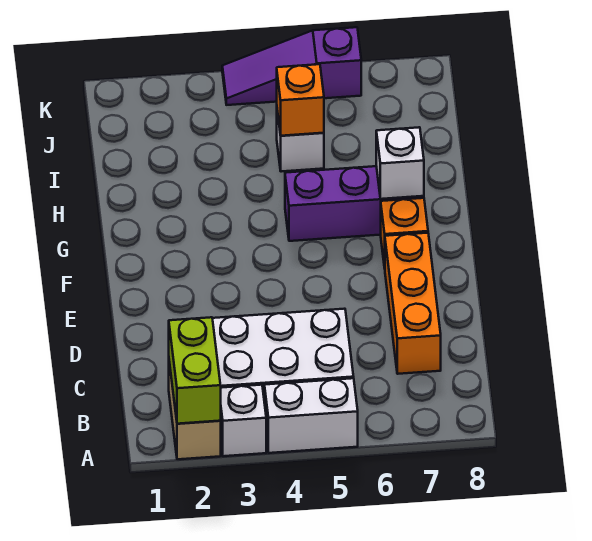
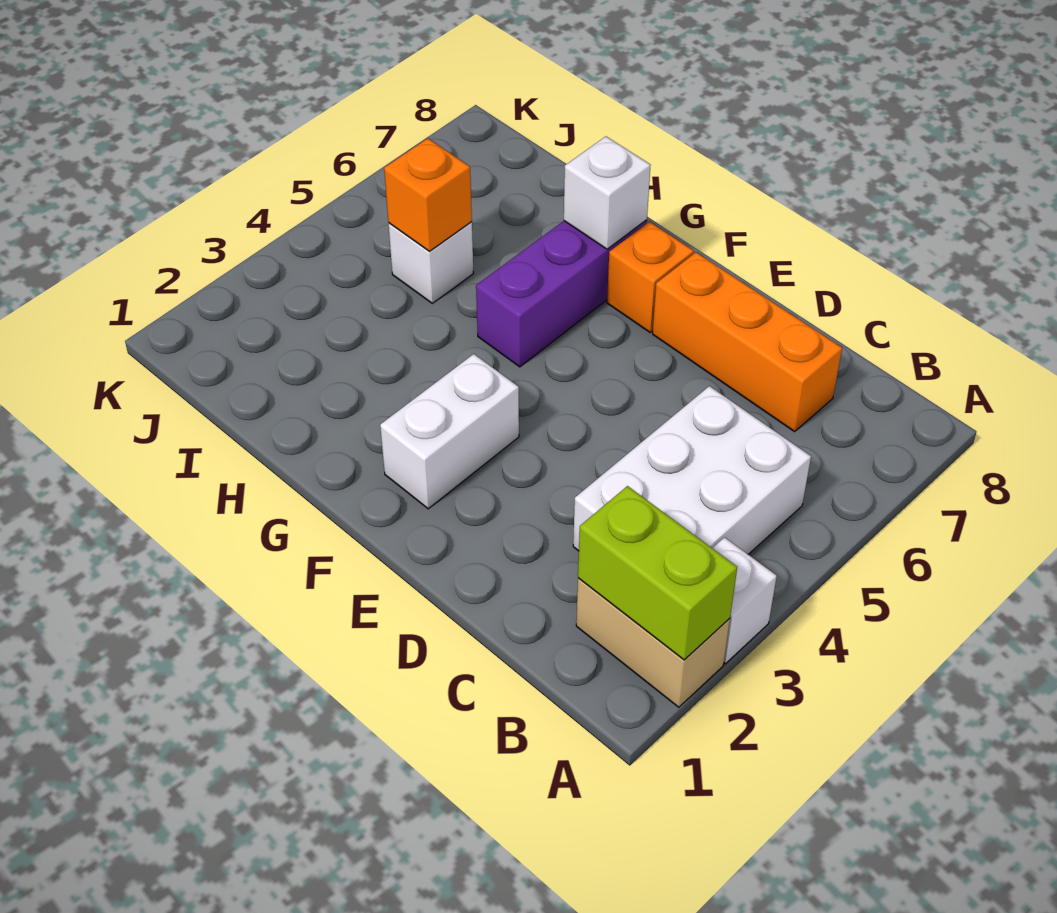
white 1x2 brick [264,378,358,453] -> white 1x2 brick moved to [380,354,519,509]
purple 1x3 slope [222,27,361,105] -> none

